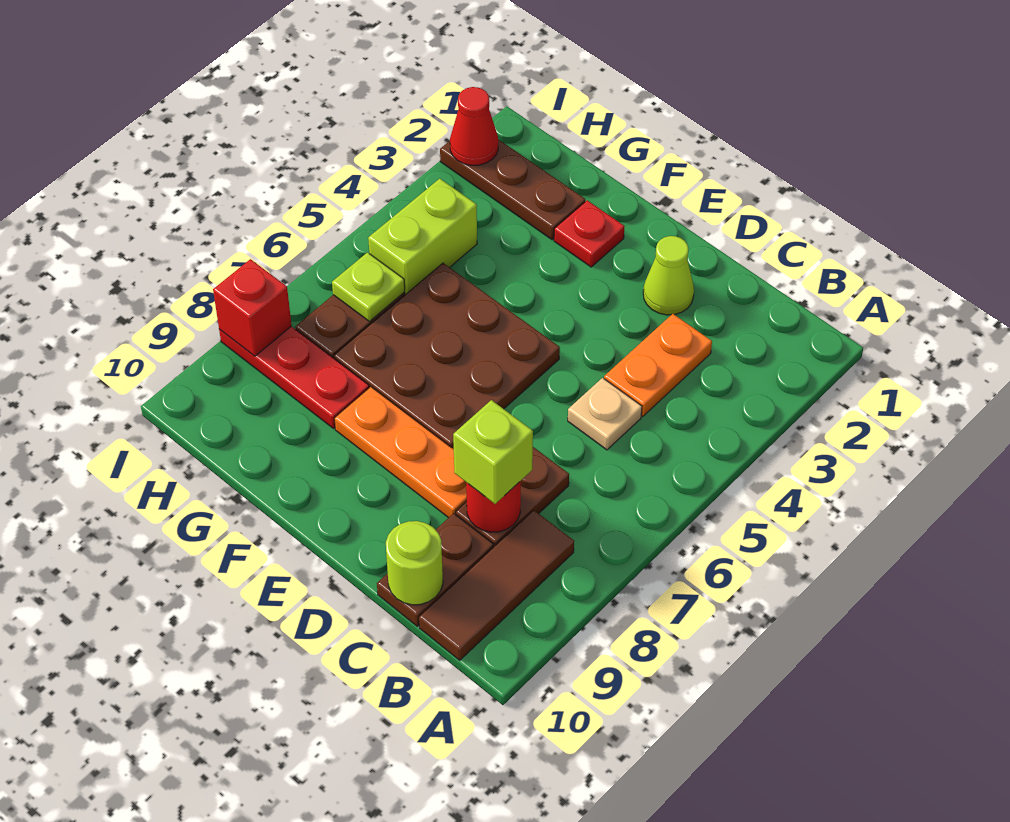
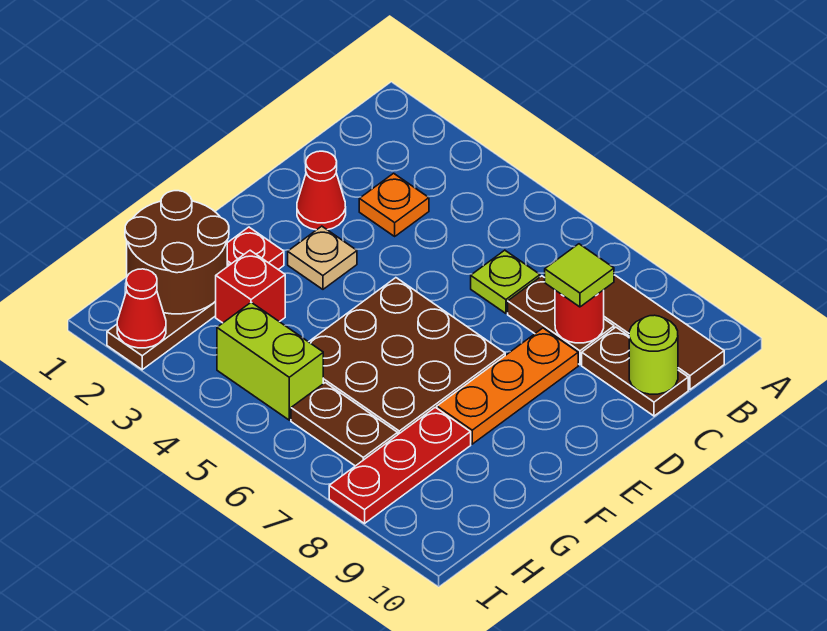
orange 1x2 plate [604,314,712,417] -> orange 1x1 plate [359,173,429,236]
tan 1x1 plate [568,378,642,450] -> tan 1x1 plate moved to [288,226,357,289]
lime 1x1 brick [453,400,533,504] -> lime 1x1 tile [545,244,614,307]
lime 1x1 cone [643,236,694,315] -> red 1x1 cone [297,151,346,230]
none -> brown 2x2 round brick [125,191,229,314]
lime 1x1 plate [332,253,405,321] -> lime 1x1 plate moved to [471,250,540,313]
red 1x1 brick [213,259,292,356] -> red 1x1 brick moved to [216,250,285,323]

